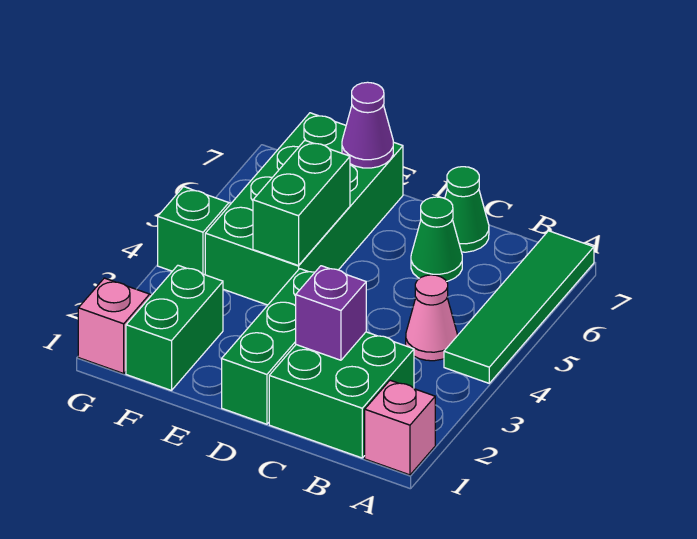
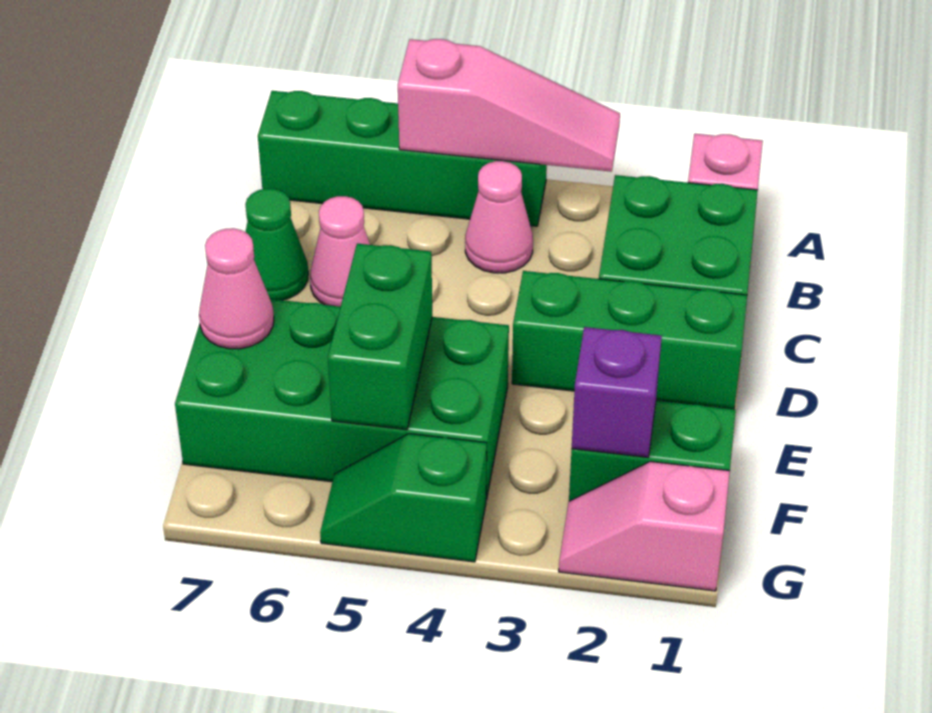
none -> pink 1x3 slope [398,39,620,172]
green 1x4 tile [444,231,594,383] -> green 1x4 brick [258,91,547,226]
purple 1x1 brick [296,266,366,360] -> purple 1x1 brick moved to [572,327,662,457]
green 1x1 cone [411,197,462,281] -> pink 1x1 cone [310,196,370,307]
green 1x2 brick [253,141,350,266] -> green 1x2 brick turned to [328,244,432,430]
purple 1x1 cone [342,82,393,168] -> pink 1x1 cone [199,228,274,349]

